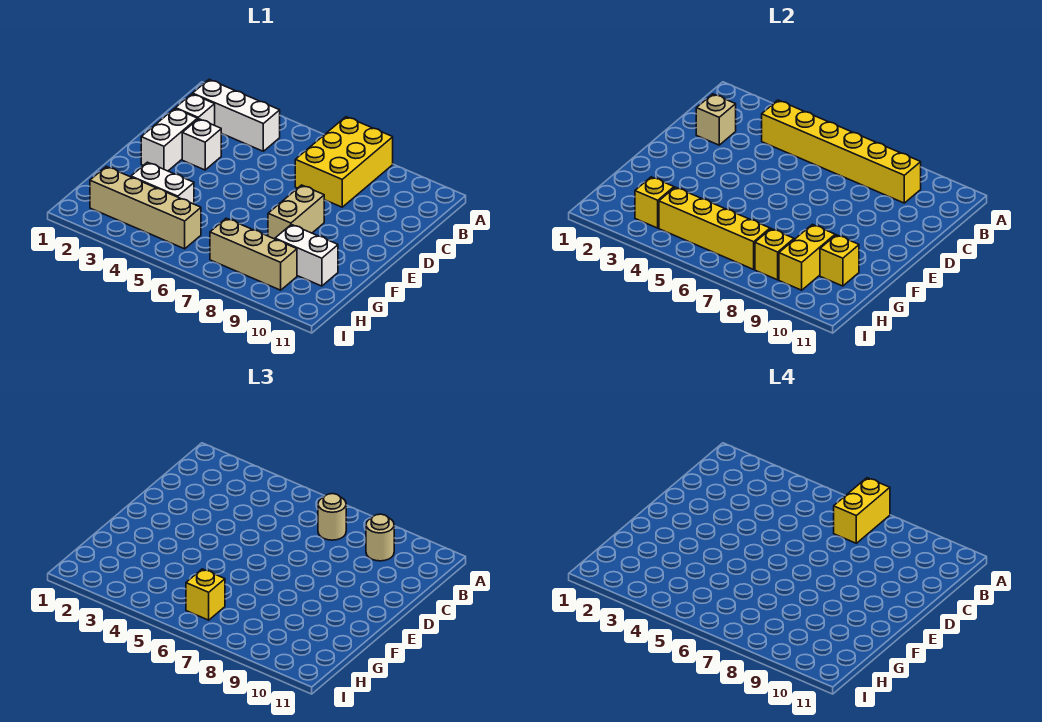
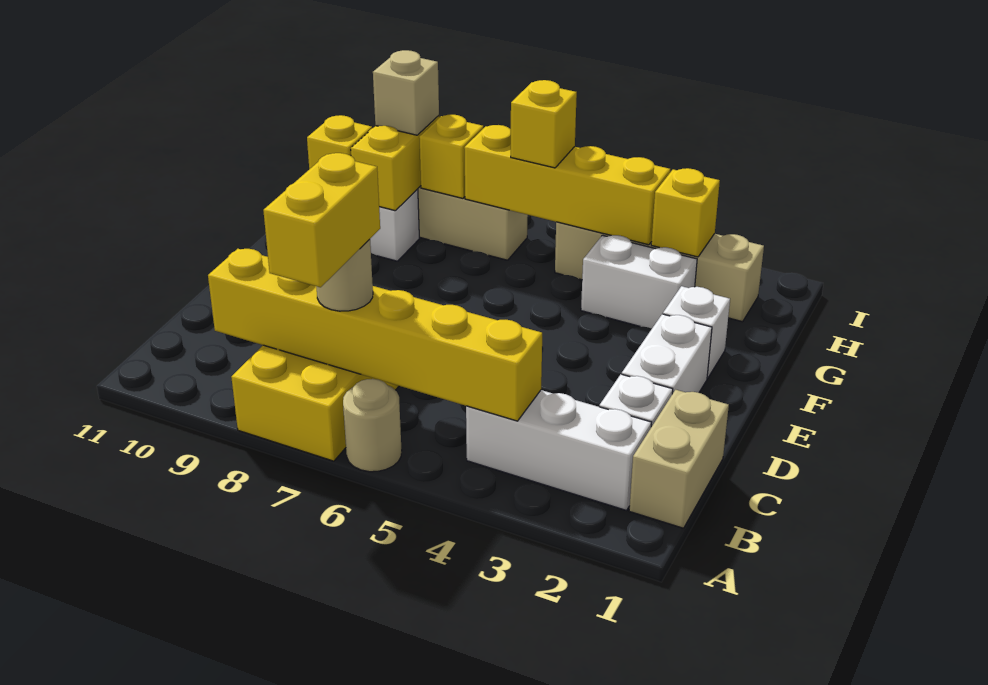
tan 1x1 round brick [366,514,394,561] -> tan 1x1 round brick moved to [343,379,402,472]
tan 1x1 brick [696,94,736,145] -> tan 1x1 brick moved to [373,50,439,135]
white 1x1 brick [182,119,221,170] -> white 1x1 brick moved to [663,286,730,378]
tan 1x2 brick [268,185,324,239] -> tan 1x2 brick moved to [629,390,729,528]

